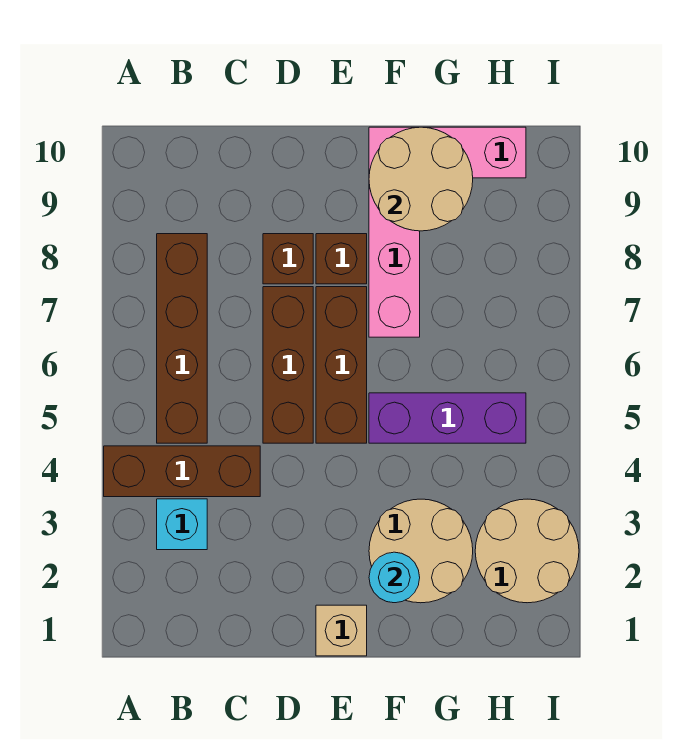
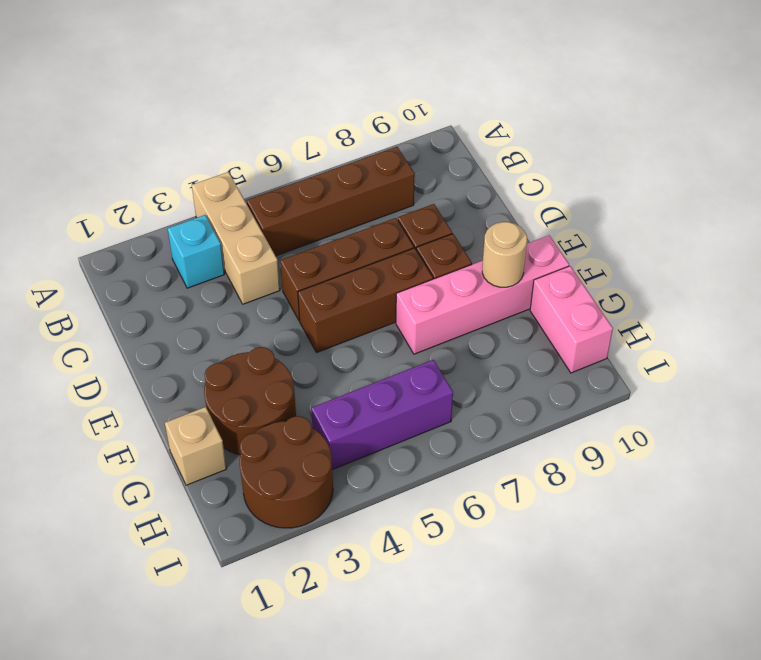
brown 1x3 brick [104,446,260,497] -> tan 1x3 brick [192,172,280,304]
tan 1x1 brick [316,605,367,656] -> tan 1x1 brick moved to [165,407,227,485]
tan 2x2 round brick [369,499,473,603] -> brown 2x2 round brick [204,347,296,455]
cyan 1x1 round brick [369,552,420,603] -> none
purple 1x3 brick [369,393,526,443] -> purple 1x3 brick turned to [311,360,453,470]
tan 2x2 round brick [369,127,473,231] -> tan 1x1 round brick [482,222,527,287]
tan 2x2 round brick [475,499,579,603] -> brown 2x2 round brick [240,416,333,528]

